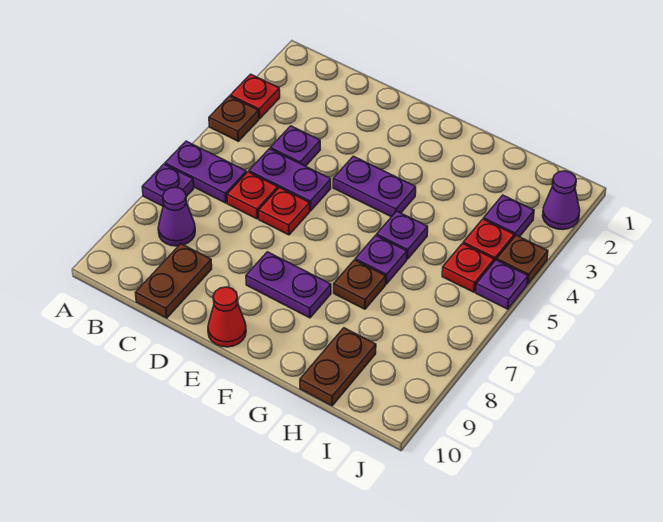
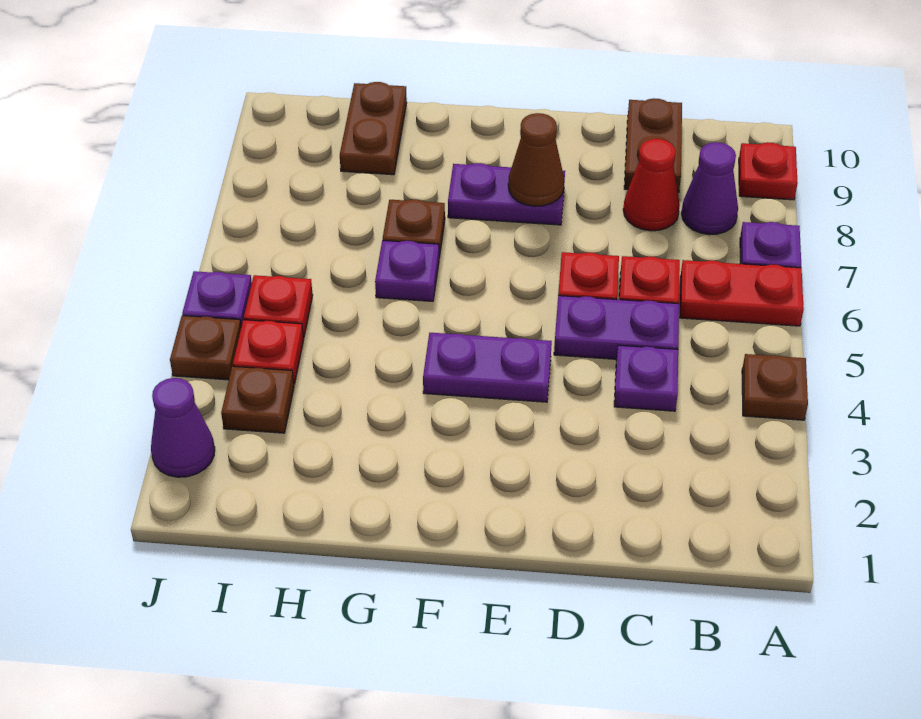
red 1x1 plate [230,74,280,119] -> red 1x1 plate moved to [739,142,798,200]
purple 1x2 plate [165,141,246,203] -> red 1x2 plate [680,260,804,326]
none -> brown 1x1 cone [508,113,564,206]
red 1x1 cone [208,287,246,347] -> red 1x1 cone moved to [623,139,680,231]
purple 1x1 plate [377,211,428,259] -> none
purple 1x1 plate [484,195,534,237] -> brown 1x1 plate [221,366,294,433]

